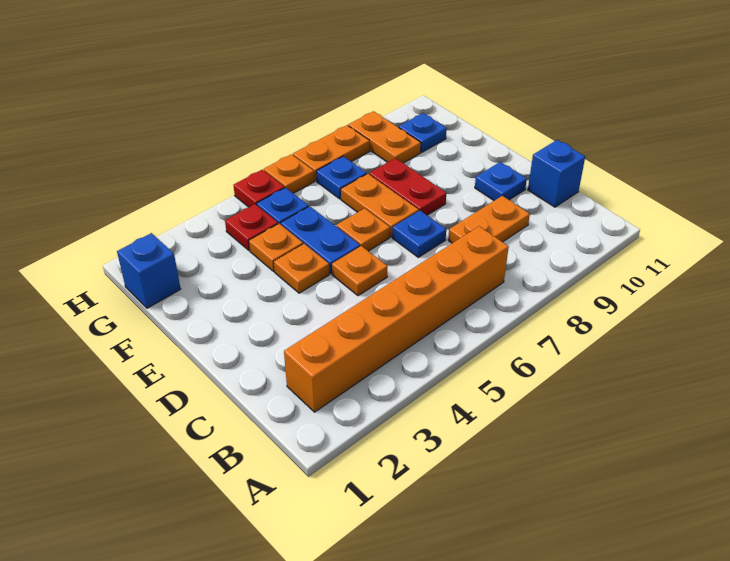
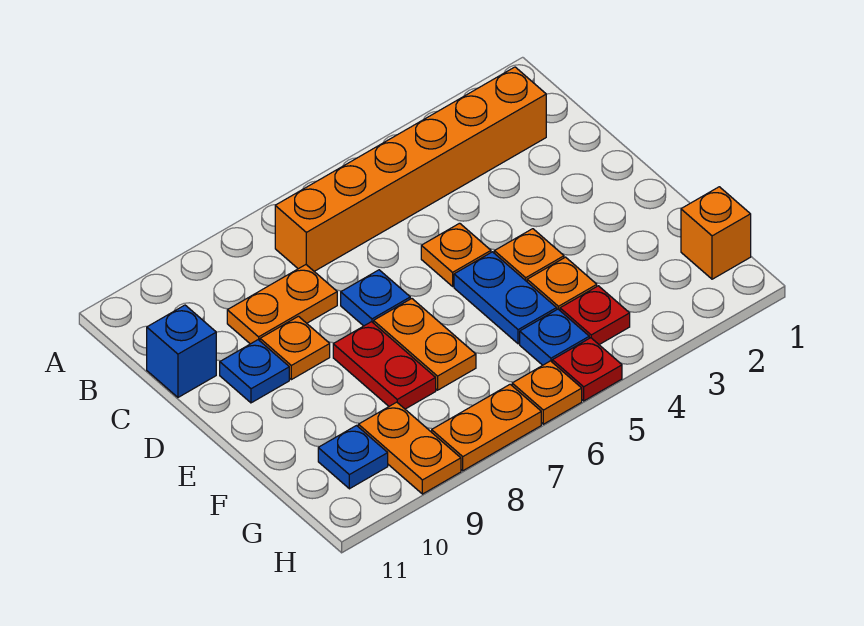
orange 1x1 plate [337,208,390,251] -> orange 1x1 plate moved to [260,316,330,380]
blue 1x1 brick [117,233,181,308] -> orange 1x1 brick [681,187,751,279]
blue 1x1 plate [316,156,367,199] -> none

